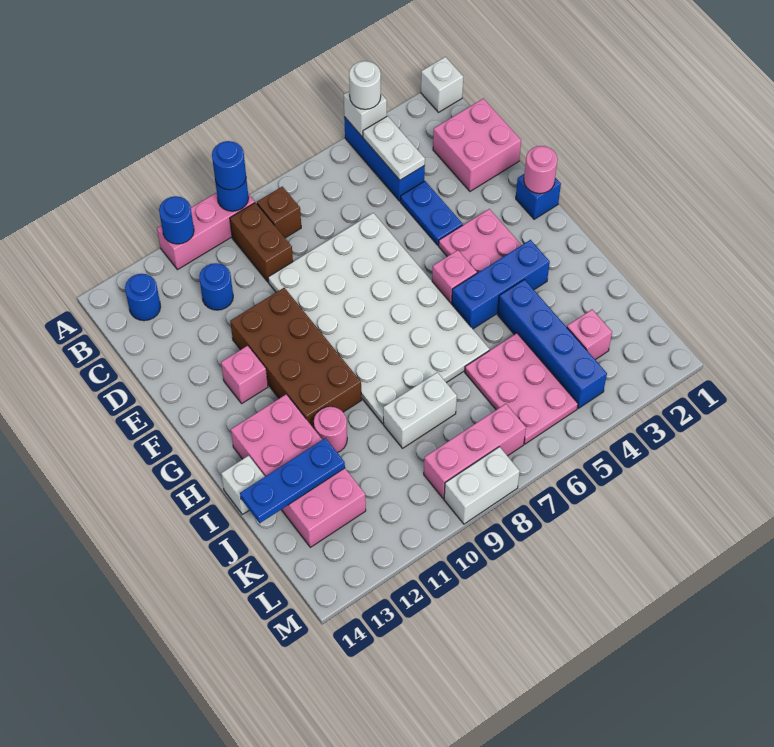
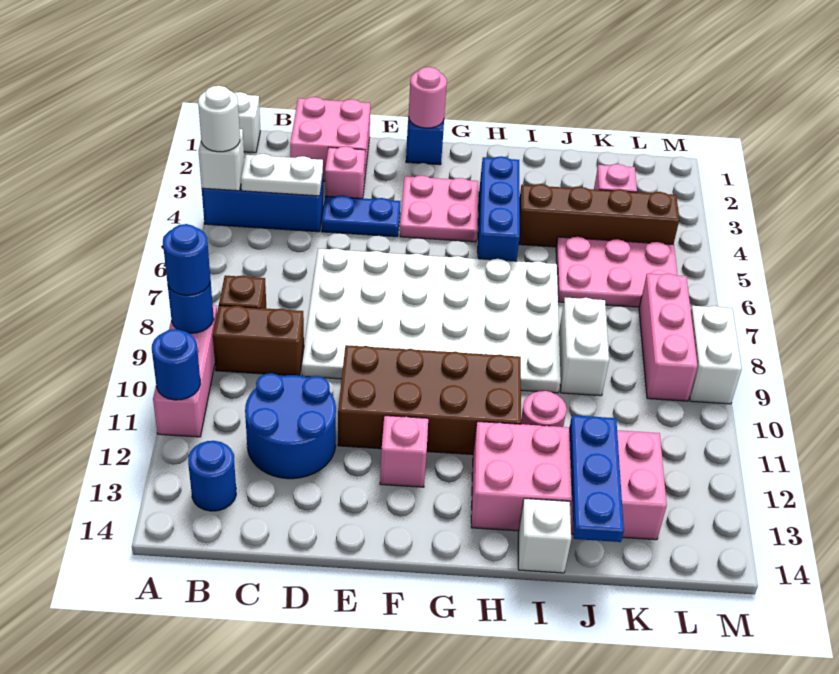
blue 1x1 round brick [199,263,233,310] -> blue 2x2 round brick [245,373,336,479]
pink 1x1 brick [432,250,477,304] -> pink 1x1 brick moved to [325,146,365,198]
blue 1x4 brick [498,280,607,408] -> brown 1x4 brick [519,184,679,247]

